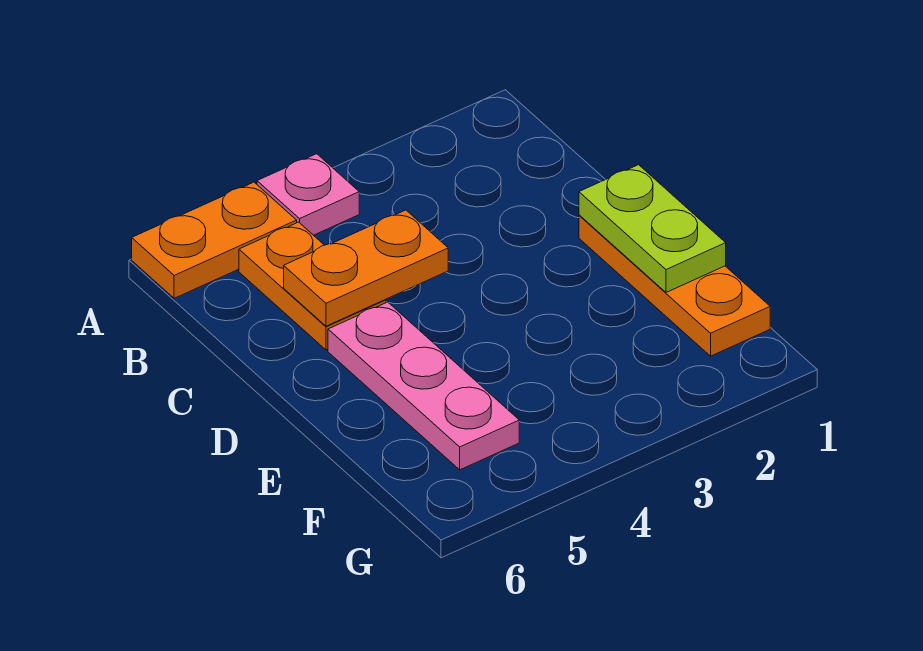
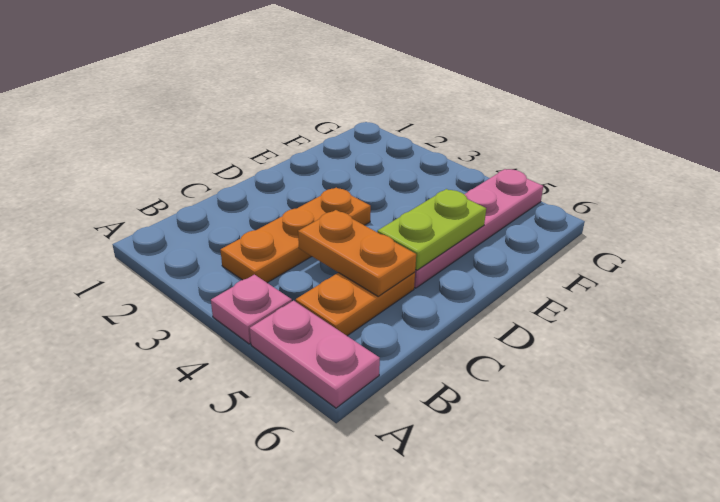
orange 1x2 plate [132,182,297,298] -> pink 1x2 plate [250,301,380,408]
orange 1x3 plate [579,215,770,356] -> orange 1x3 plate moved to [220,188,371,283]
lime 1x2 plate [579,165,726,292] -> lime 1x2 plate moved to [377,189,486,270]
pink 1x3 plate [328,302,519,470] -> pink 1x4 plate [414,169,543,288]

